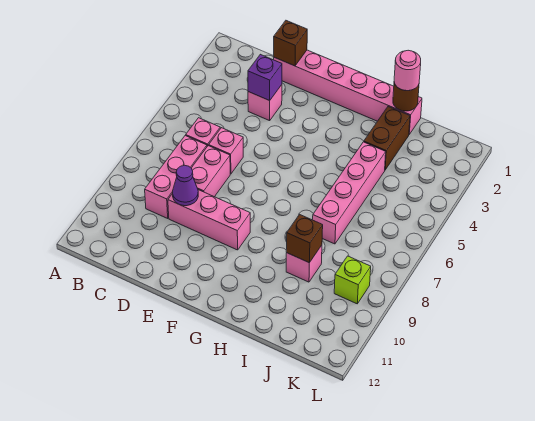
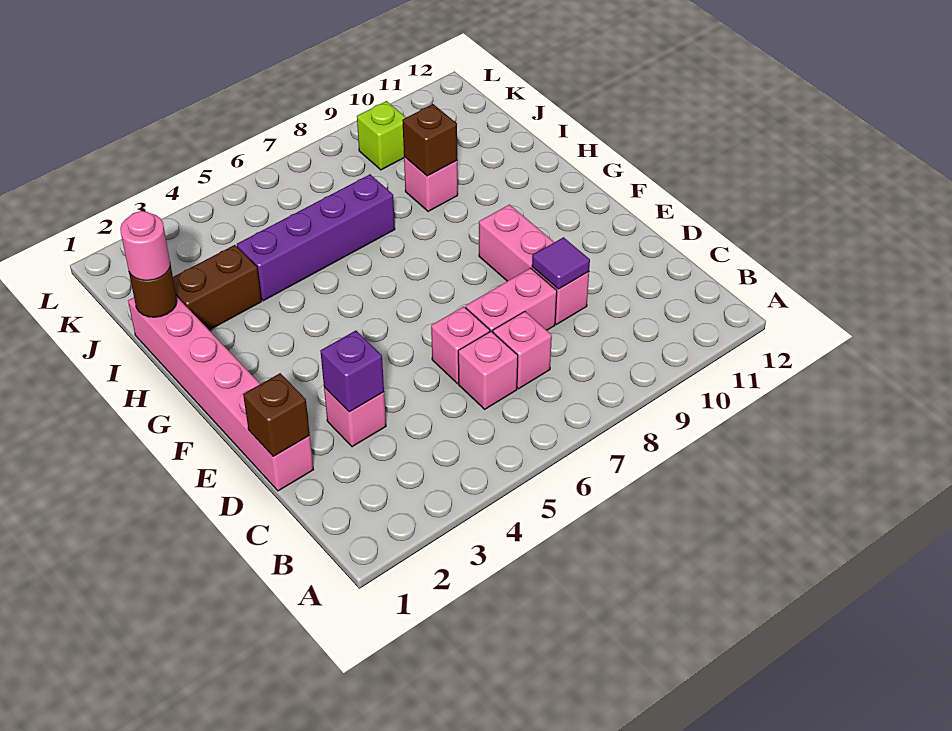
pink 1x3 brick [145,136,207,218] -> pink 1x1 brick [493,312,552,389]
purple 1x1 cone [173,165,198,206] -> purple 1x1 tile [532,237,590,289]
pink 1x4 brick [313,142,386,244] -> purple 1x4 brick [237,174,395,301]

